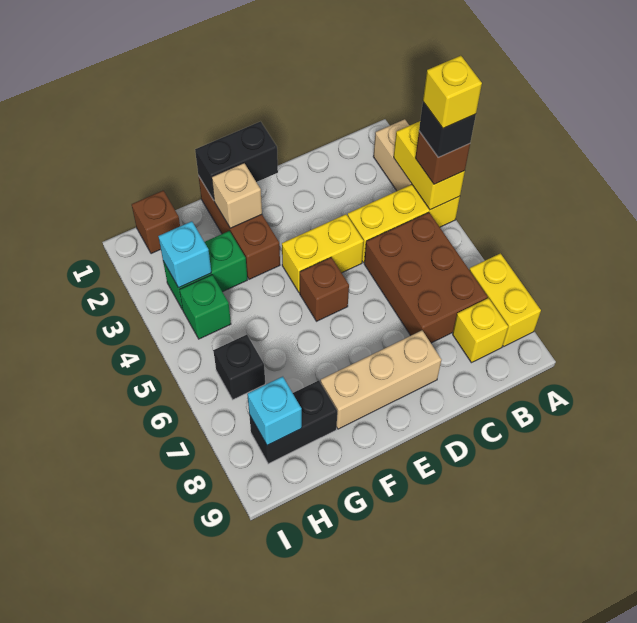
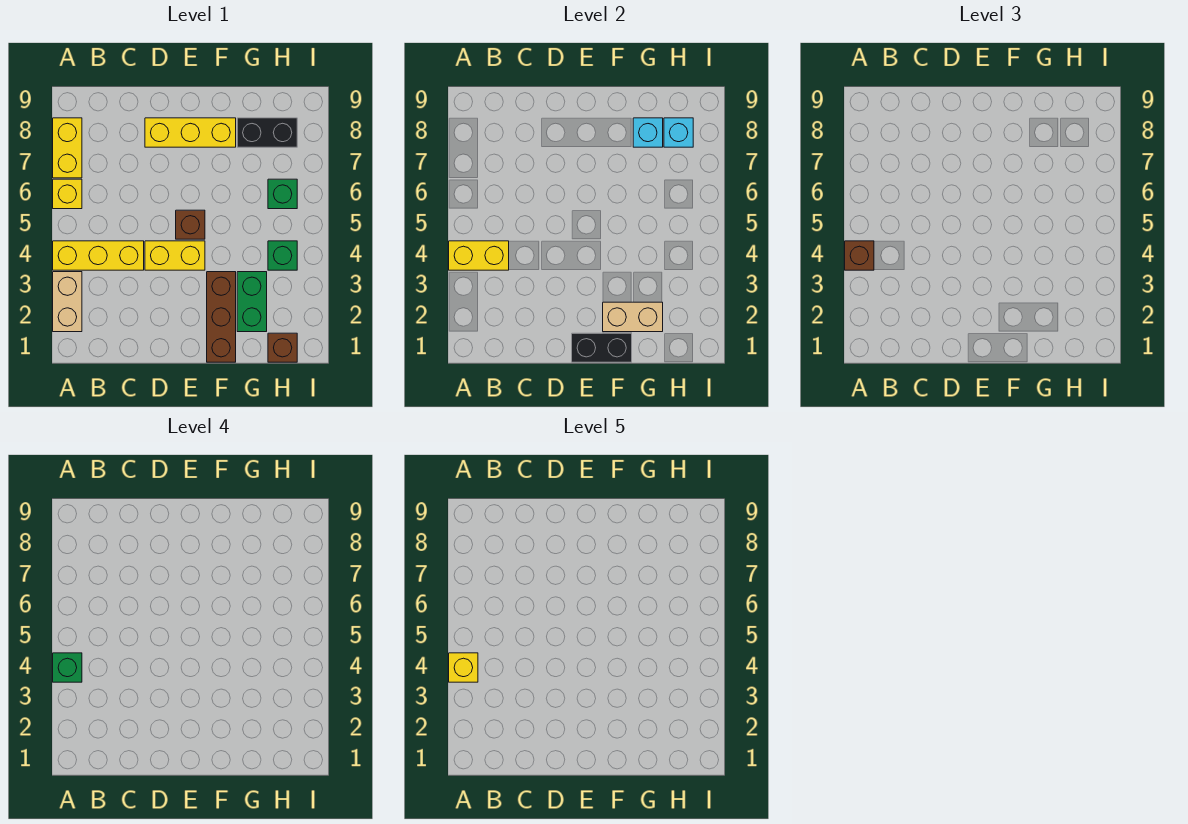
yellow 1x2 brick [394,121,465,210] -> yellow 1x2 brick turned to [449,241,509,270]
black 1x1 brick [419,102,476,157] -> green 1x1 brick [53,653,82,682]
brown 2x3 brick [364,212,487,343] -> none
yellow 1x1 brick [453,298,508,363] -> yellow 1x1 brick moved to [53,179,82,209]
tan 1x3 brick [321,330,441,429] -> yellow 1x3 brick [145,118,236,147]
tan 1x1 brick [212,163,262,228] -> tan 1x2 brick [603,302,663,332]
green 1x2 brick [163,231,247,310] -> green 1x2 brick turned to [237,272,267,332]
cyan 1x1 brick [158,221,211,288] -> cyan 1x1 brick moved to [633,118,663,147]
black 1x1 brick [213,335,265,400] -> green 1x1 brick [268,179,297,209]

